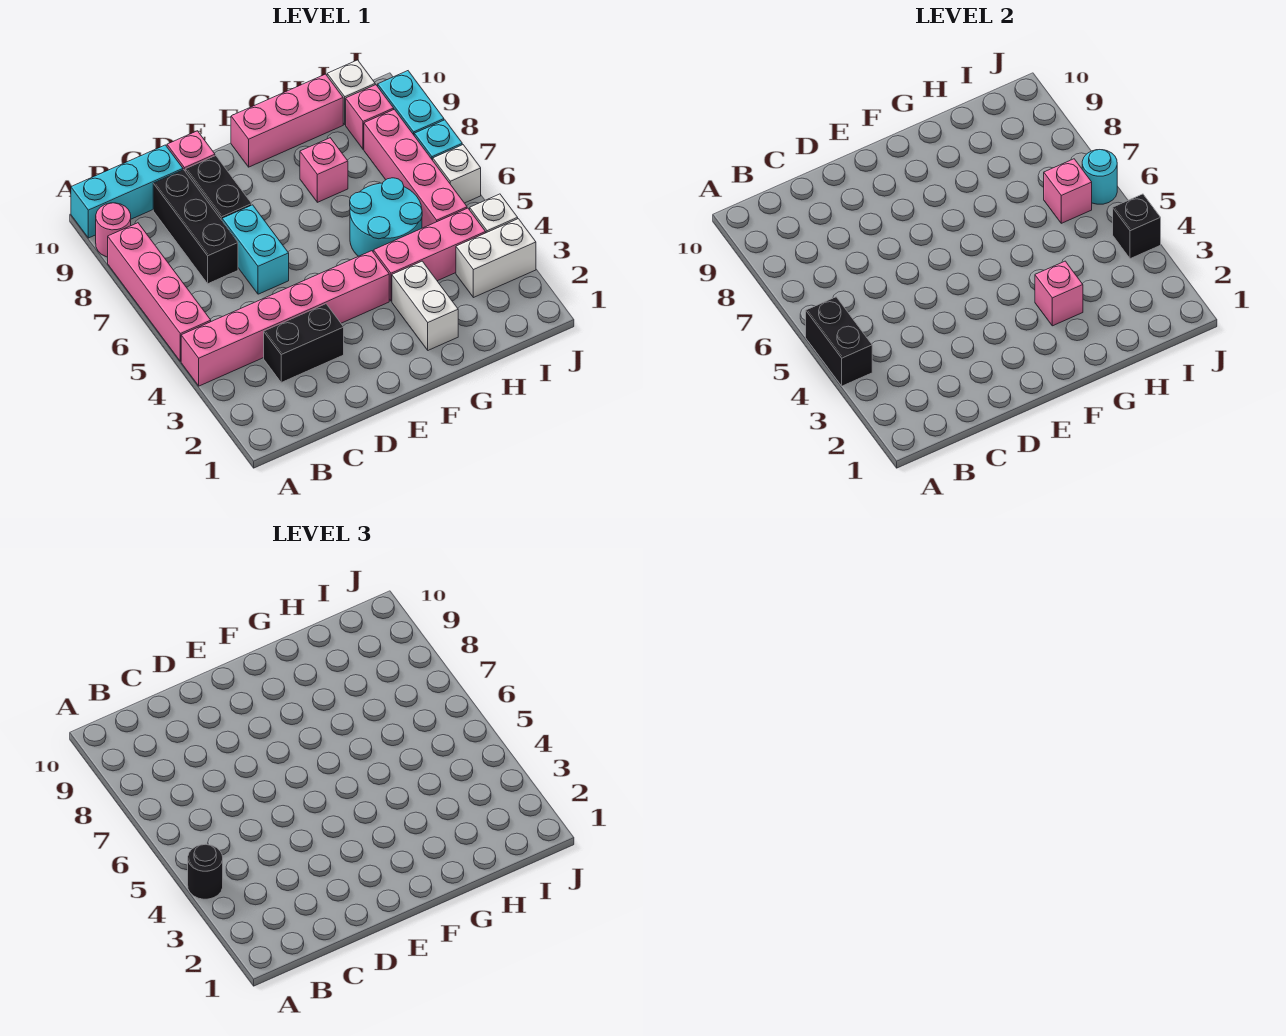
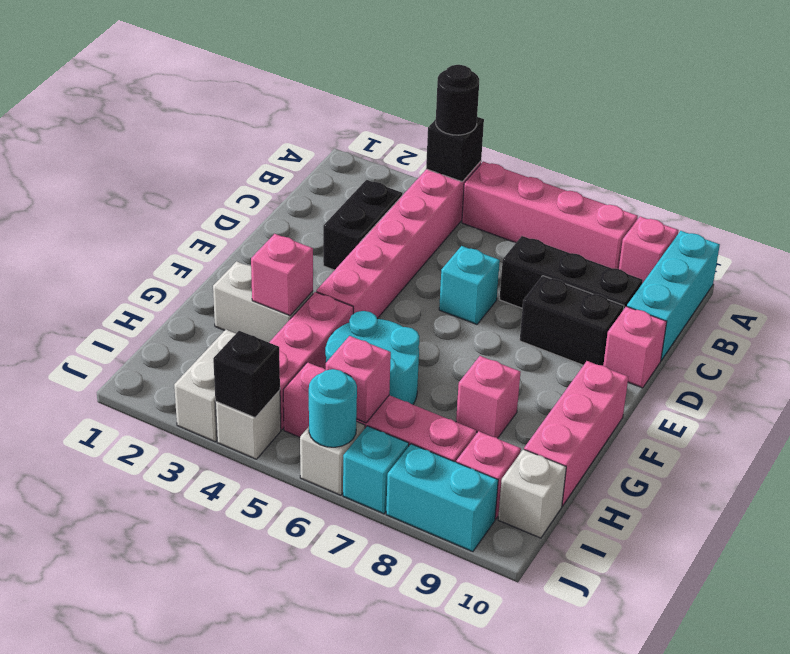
black 1x2 brick [806,297,872,386] -> black 1x1 brick [426,117,484,182]
pink 1x1 round brick [96,203,131,257] -> pink 1x1 brick [619,217,678,283]
cyan 1x2 brick [222,205,289,294] -> cyan 1x1 brick [439,246,500,324]

